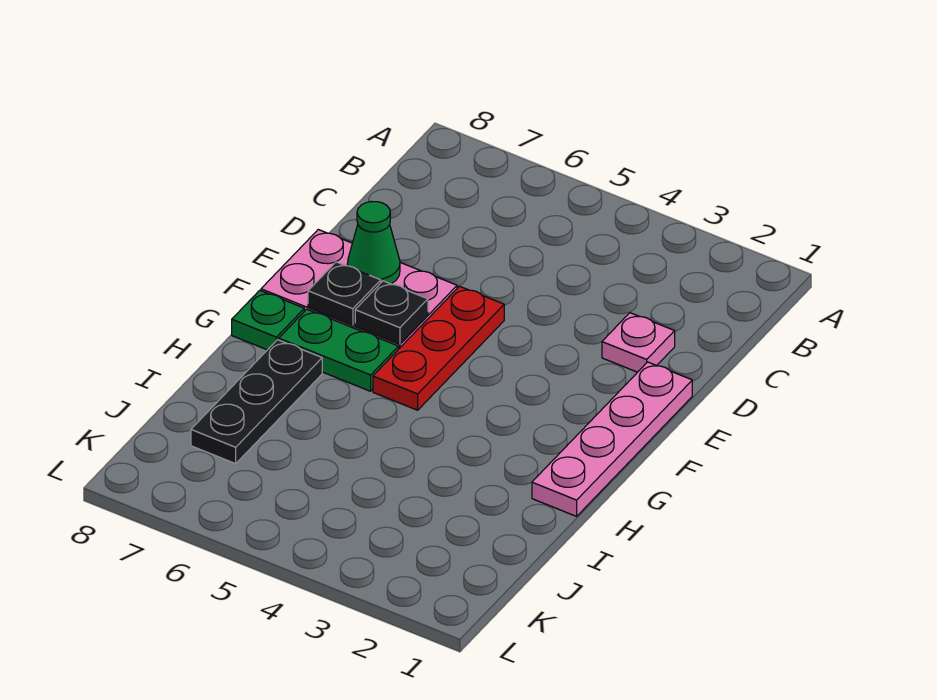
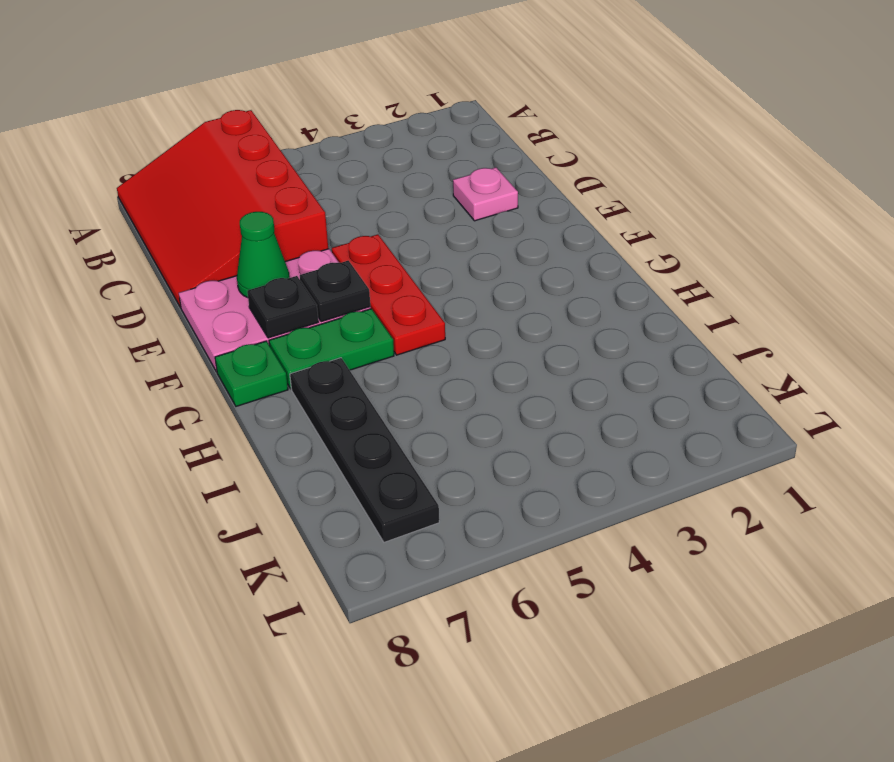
none -> red 3x4 slope [117,110,328,308]
pink 1x4 plate [532,362,692,516] -> none
black 1x3 plate [191,340,322,464] -> black 1x4 plate [290,358,439,542]

